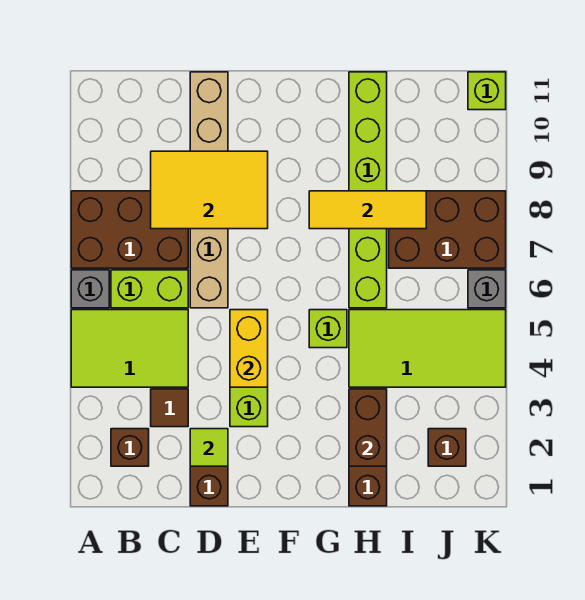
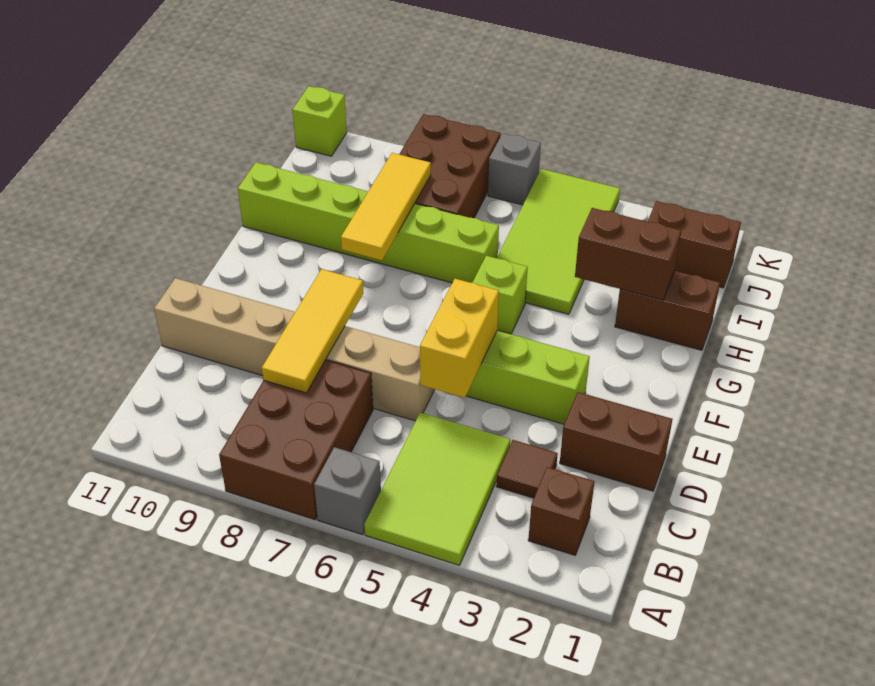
lime 1x2 brick [111,270,188,308] -> none
yellow 2x3 tile [151,151,268,229] -> yellow 1x3 tile [262,269,364,393]
lime 1x1 tile [190,429,228,466] -> none
yellow 1x2 brick [230,310,268,387] -> yellow 1x2 brick turned to [420,279,499,398]
brown 1x1 brick [428,429,466,466] -> brown 1x2 brick [648,201,741,288]

